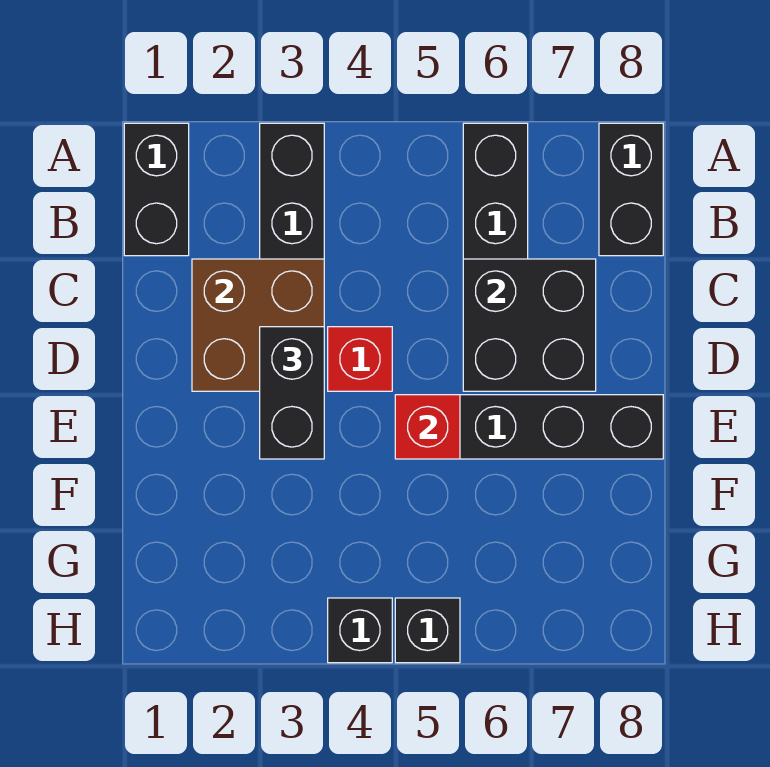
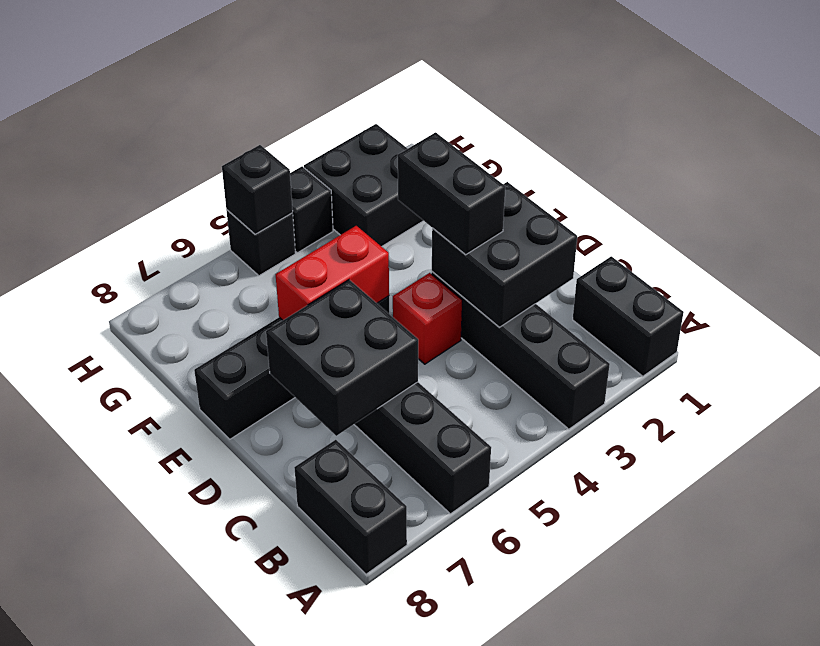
brown 2x2 brick [192,259,324,391] -> black 2x2 brick [432,182,577,327]
red 1x1 brick [395,395,460,459] -> red 1x2 brick [276,226,389,320]
none -> black 2x2 brick [304,124,423,247]
none -> black 1x1 brick [222,145,293,234]

